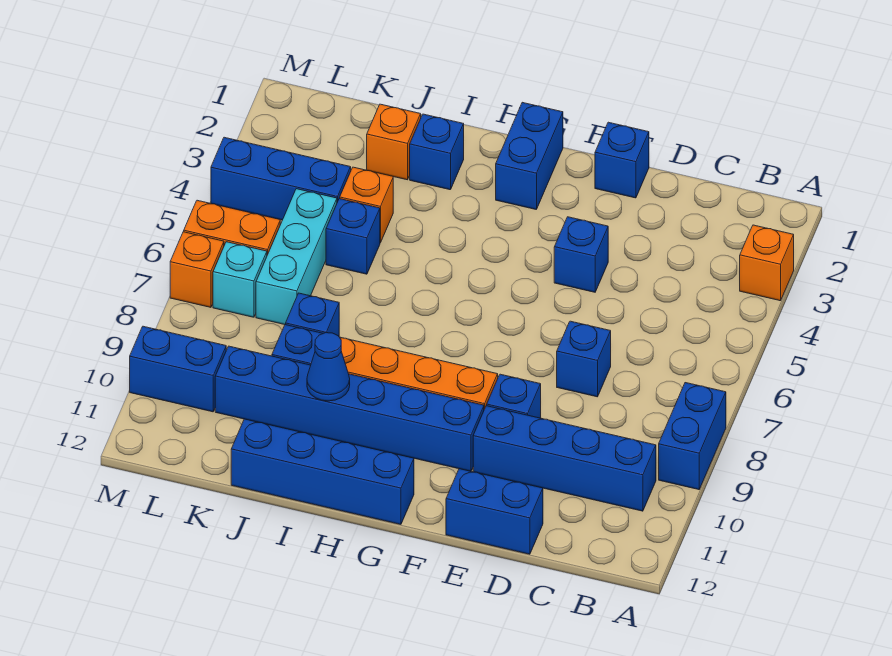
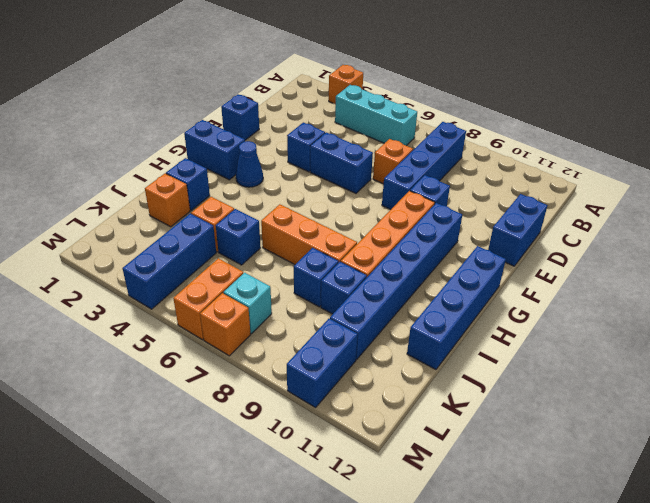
blue 1x2 brick [659,383,726,490] -> blue 1x2 brick moved to [310,132,373,193]
blue 1x4 brick [473,406,656,511] -> blue 1x4 brick moved to [382,122,466,209]
blue 1x1 brick [557,321,611,397] -> orange 1x1 brick [373,139,413,184]
none -> orange 1x3 brick [261,204,357,264]
blue 1x1 cone [307,333,350,401] -> blue 1x1 cone moved to [236,141,263,187]
cyan 1x3 brick [256,189,337,325] -> cyan 1x3 brick moved to [335,85,417,146]

